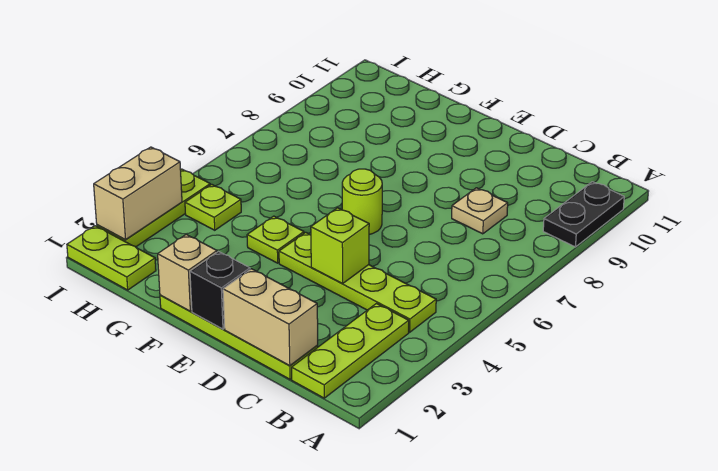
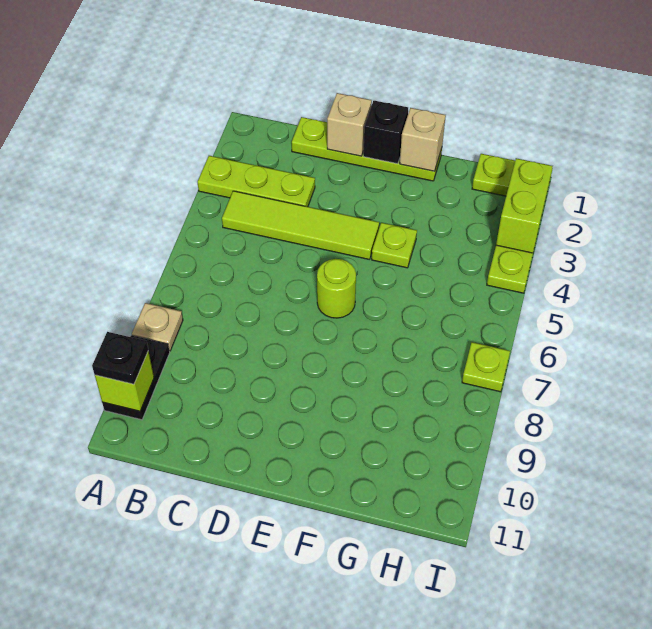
none -> black 1x1 plate [92,332,148,384]
lime 1x3 plate [292,304,409,398] -> lime 1x3 plate turned to [198,156,315,207]
lime 1x4 plate [279,232,436,332] -> lime 1x4 tile [222,191,379,260]
tan 1x2 brick [223,269,318,366] -> tan 1x1 brick [327,93,372,156]
tan 1x1 plate [452,188,508,234] -> tan 1x1 plate moved to [132,303,183,351]
lime 1x1 brick [311,208,369,284] -> lime 1x1 brick moved to [95,351,154,411]
lime 1x1 plate [185,184,241,230] -> lime 1x1 plate moved to [462,342,510,392]
tan 1x2 brick [94,147,182,240] -> lime 1x2 brick [496,158,553,253]

